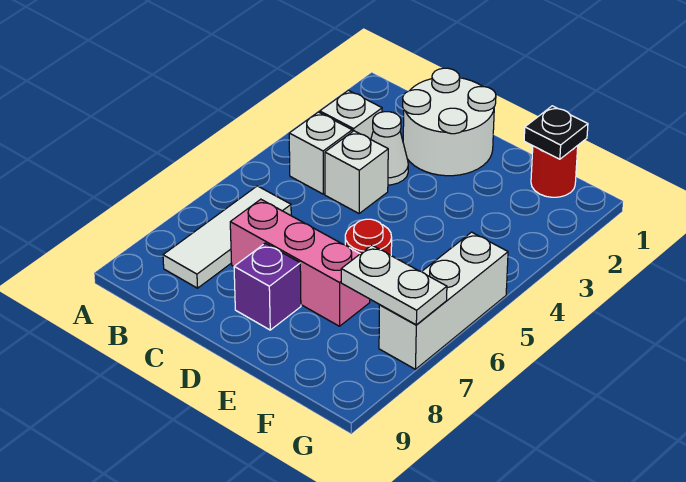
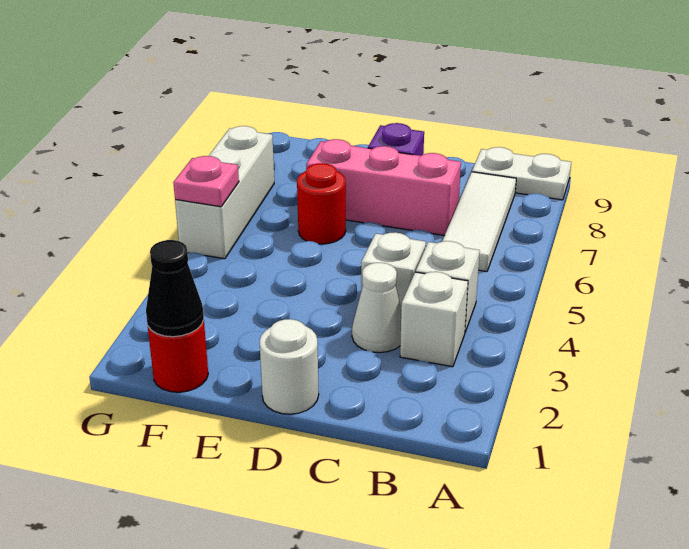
white 2x2 round brick [403,68,496,176] -> white 1x1 round brick [260,319,319,414]
black 1x1 plate [524,106,588,159] -> black 1x1 cone [146,240,204,337]
white 1x2 plate [341,245,447,325] -> white 1x2 plate moved to [472,147,571,200]
none -> pink 1x1 plate [173,156,239,207]

